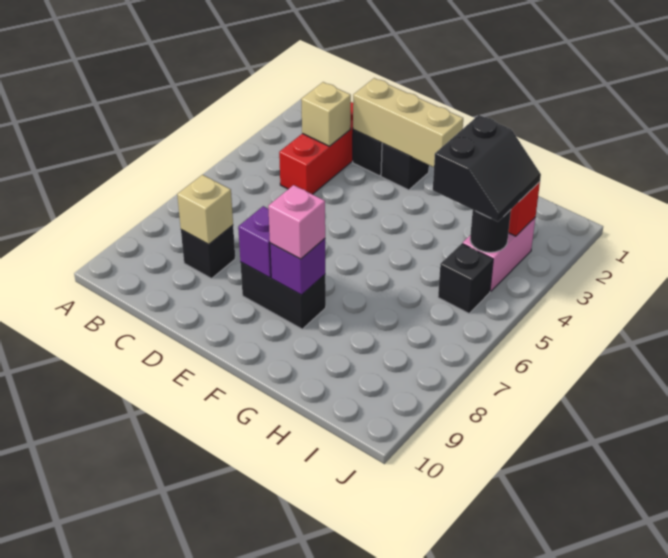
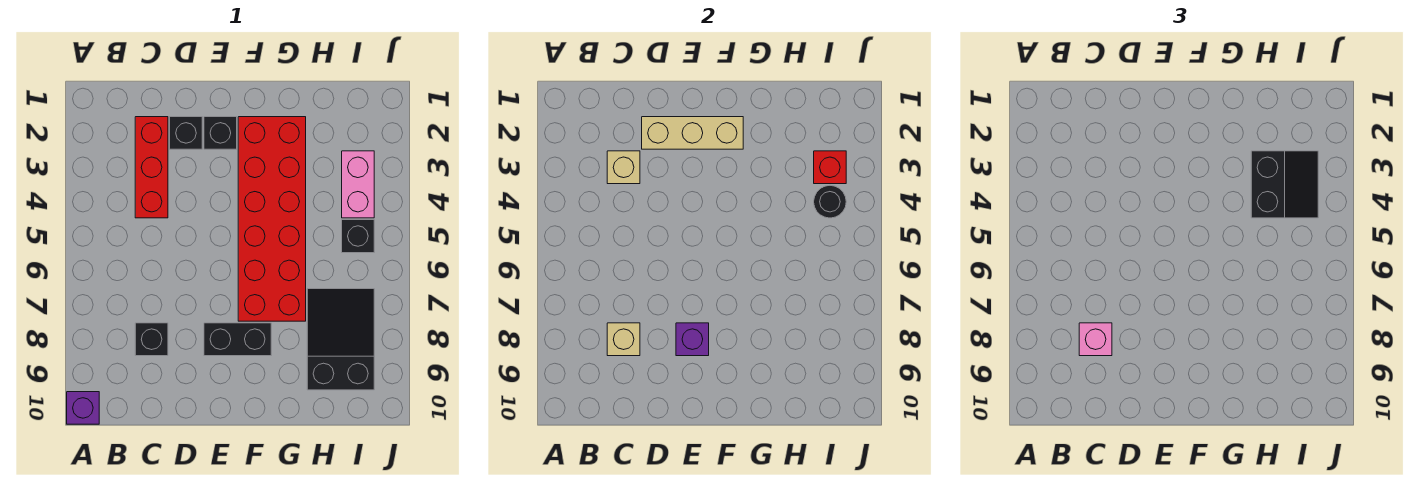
none -> red 2x6 brick [238,117,306,321]
purple 1x1 brick [270,239,325,295] -> purple 1x1 brick moved to [67,392,99,424]
pink 1x1 brick [268,185,325,259] -> pink 1x1 brick moved to [1079,323,1112,356]
none -> black 2x3 slope [307,289,374,390]

